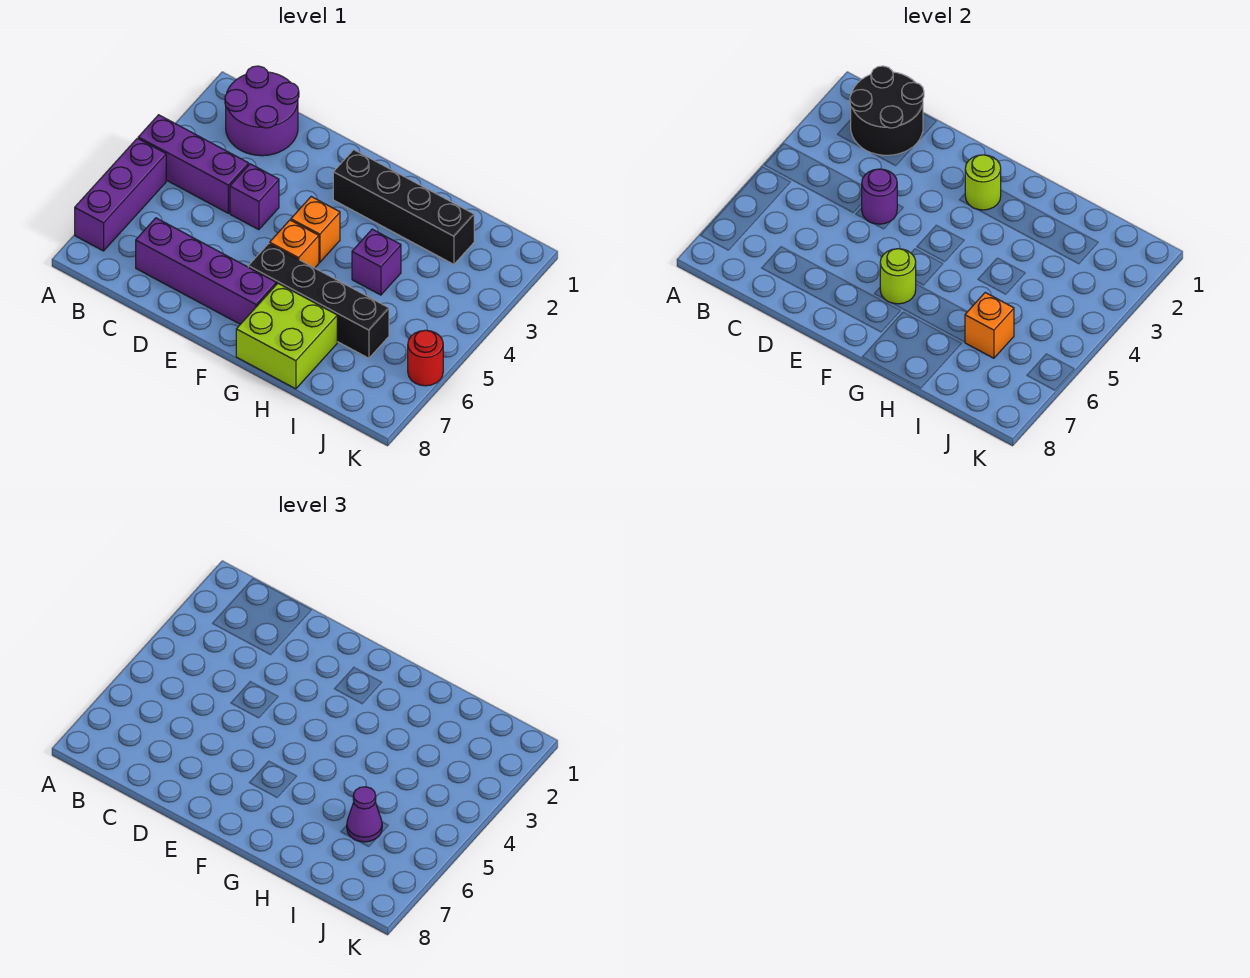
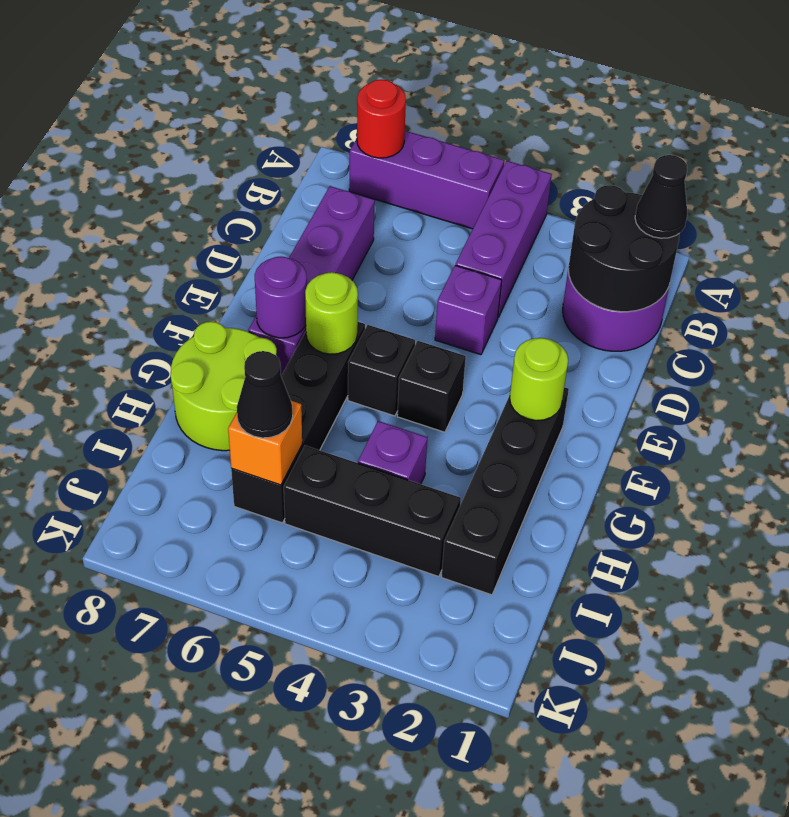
none -> black 1x1 cone [635,155,687,238]
purple 1x1 round brick [862,169,897,224] -> purple 1x1 round brick moved to [255,256,307,338]
orange 1x1 brick [291,197,340,262] -> black 1x1 brick [397,341,466,432]
orange 1x1 brick [270,220,319,268] -> black 1x1 brick [348,325,415,416]
lime 2x2 brick [236,283,337,389] -> lime 2x2 round brick [171,322,277,451]
none -> black 1x3 brick [284,446,461,577]
purple 1x1 cone [347,787,382,842] -> black 1x1 cone [237,351,293,438]
red 1x1 round brick [408,330,443,386] -> red 1x1 round brick moved to [357,79,406,158]

